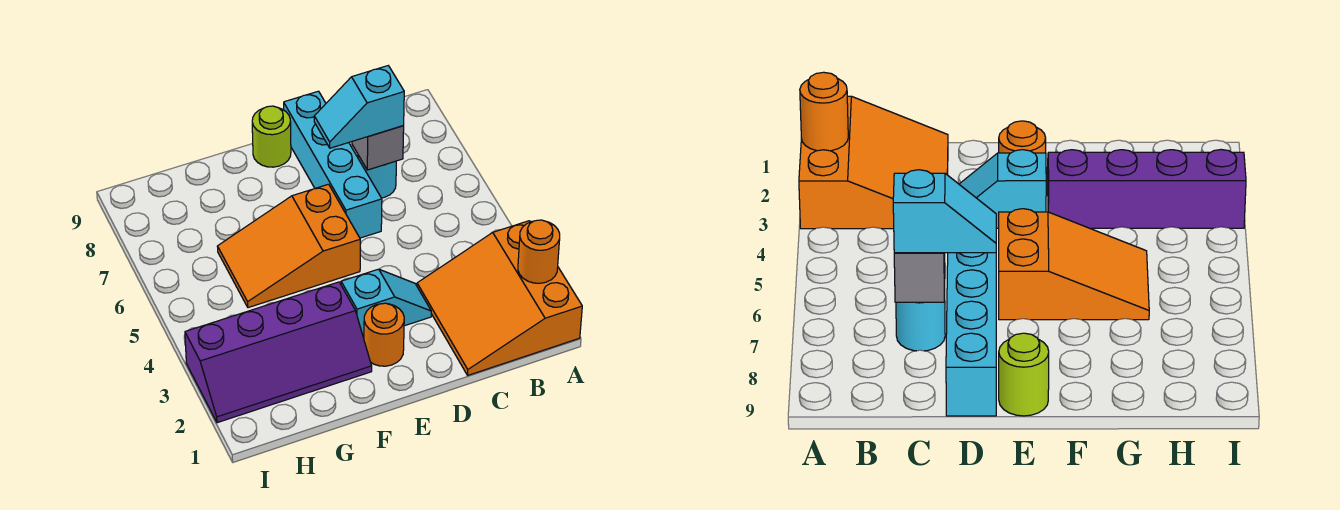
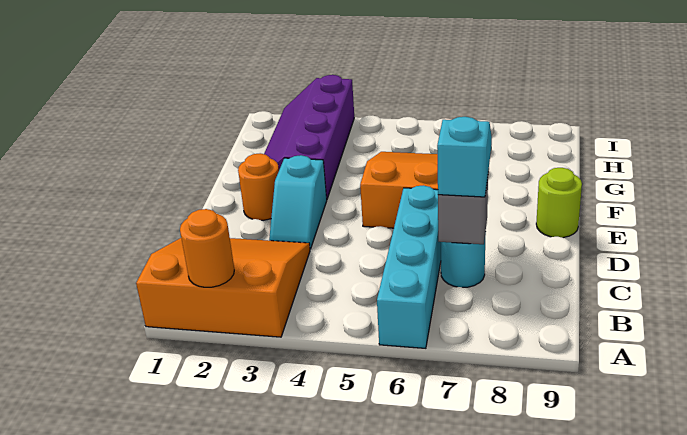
cyan 1x4 brick [284,91,382,238] -> cyan 1x4 brick turned to [377,185,441,348]

